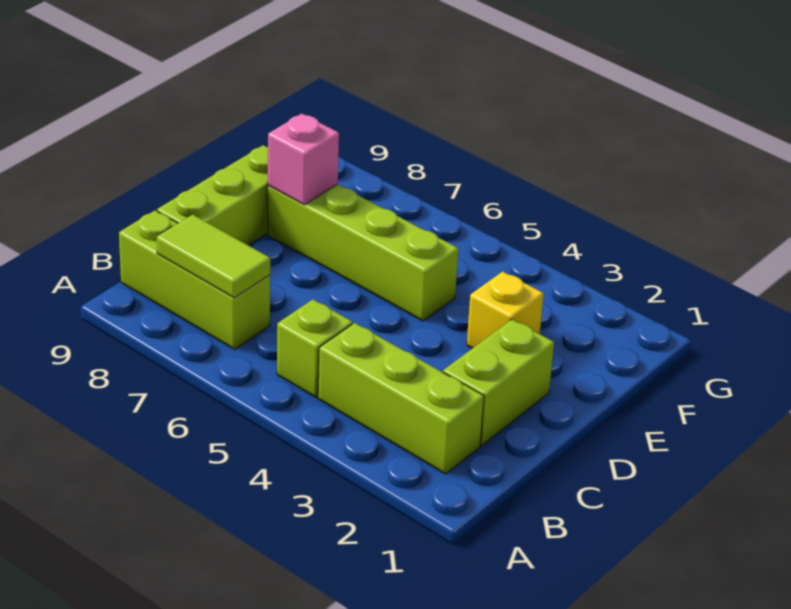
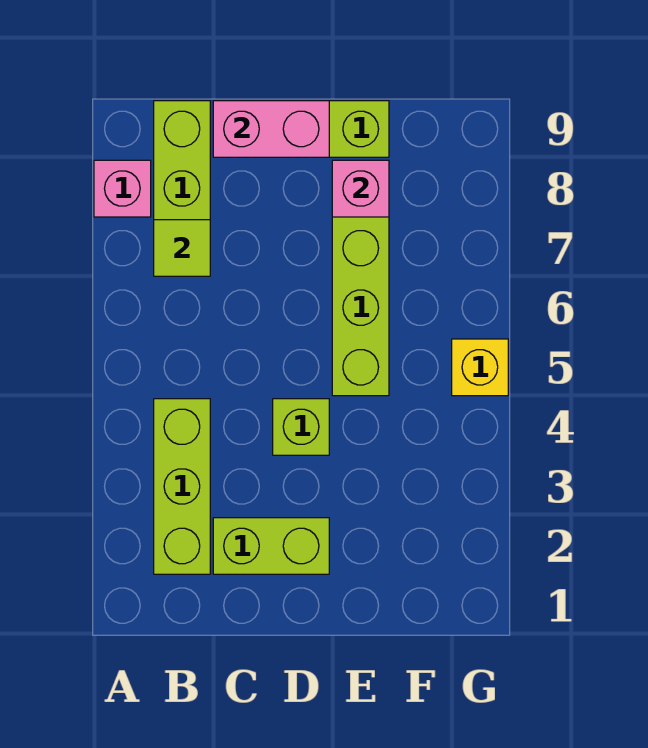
none -> pink 1x1 brick [94,160,151,217]
lime 1x1 brick [277,299,353,397] -> lime 1x1 brick moved to [273,399,329,455]
lime 1x2 tile [157,215,270,298] -> lime 1x1 tile [154,220,210,276]
none -> pink 1x2 brick [213,101,329,157]
yellow 1x1 brick [467,271,544,348] -> yellow 1x1 brick moved to [452,339,508,396]

